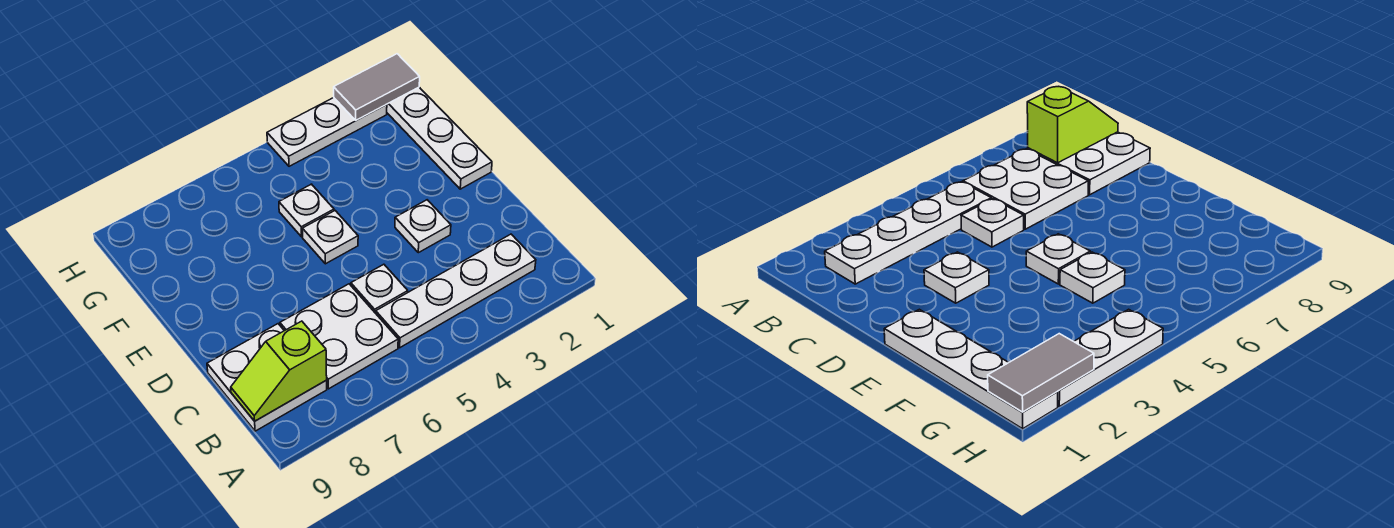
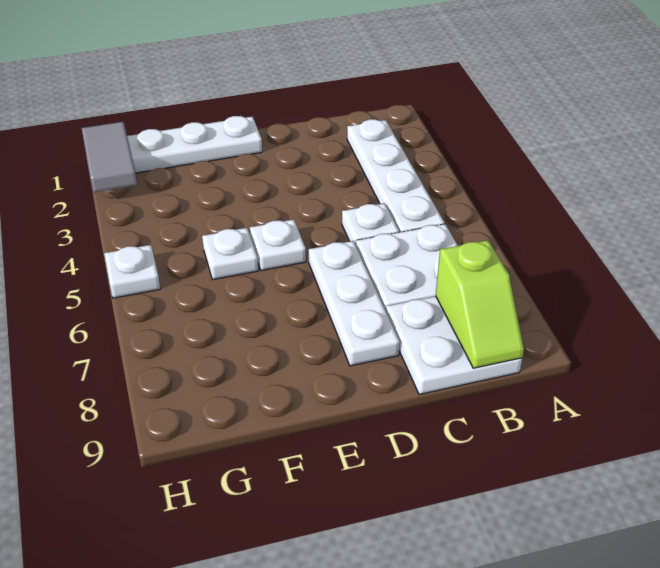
white 1x1 plate [395,200,451,253] -> white 1x1 plate moved to [104,245,160,298]
white 1x3 plate [267,98,387,166] -> white 1x3 plate moved to [309,241,400,366]

